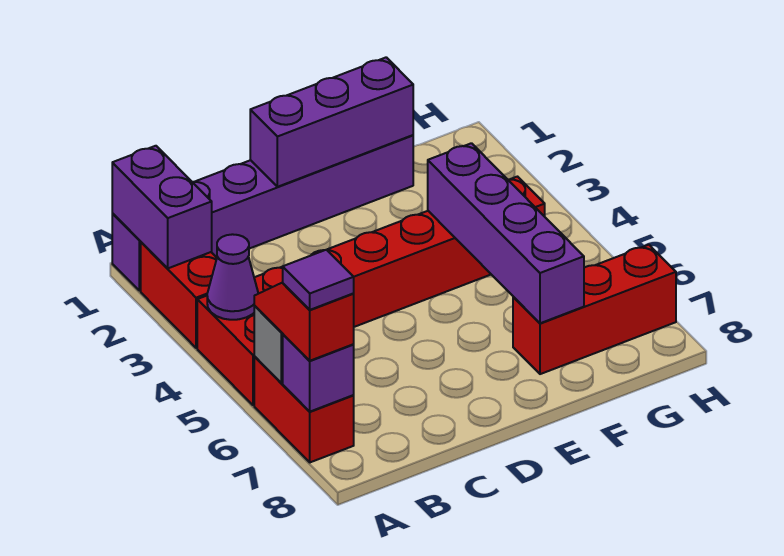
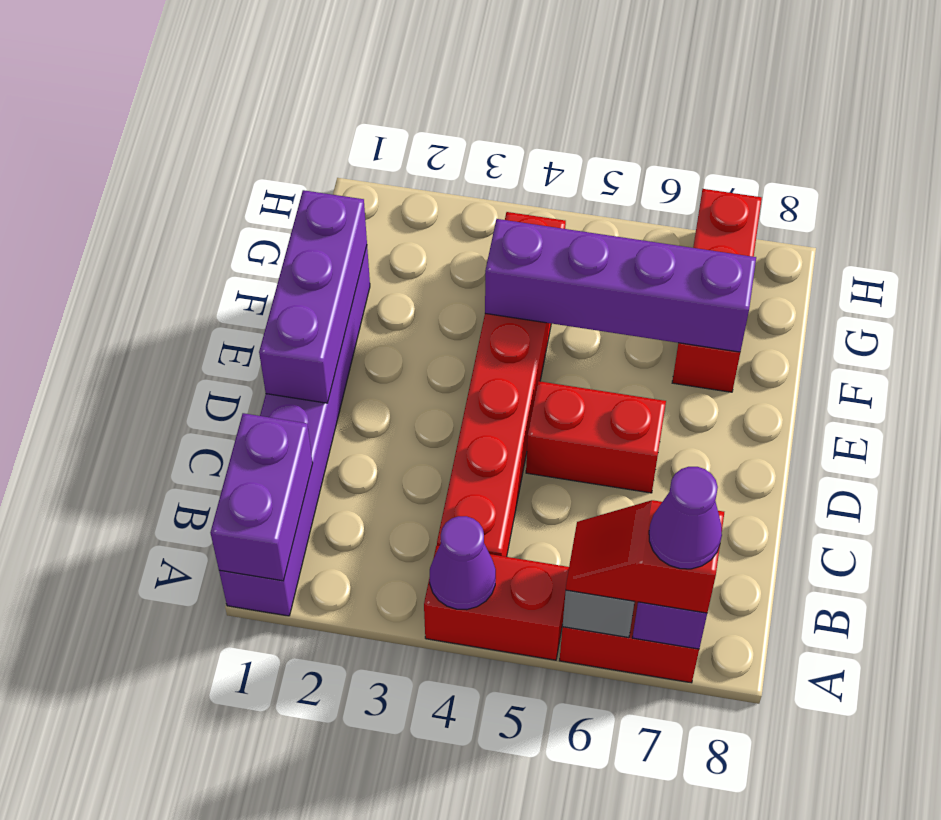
purple 1x2 brick [112,146,212,268] -> purple 1x2 brick turned to [210,413,313,581]
red 1x2 brick [141,242,217,348] -> red 1x2 brick moved to [526,381,666,493]
purple 1x1 tile [282,250,354,310] -> purple 1x1 cone [649,467,722,569]

